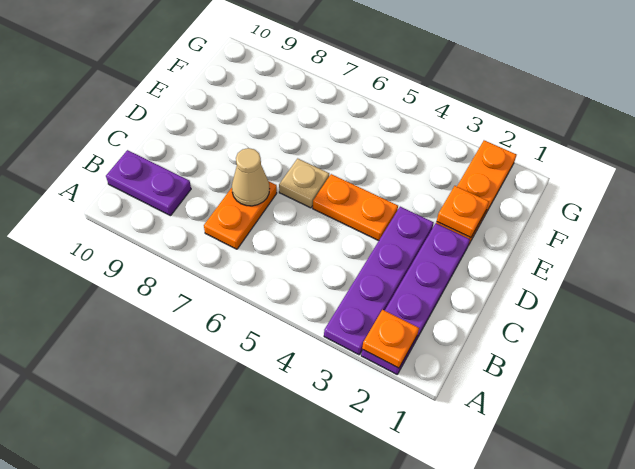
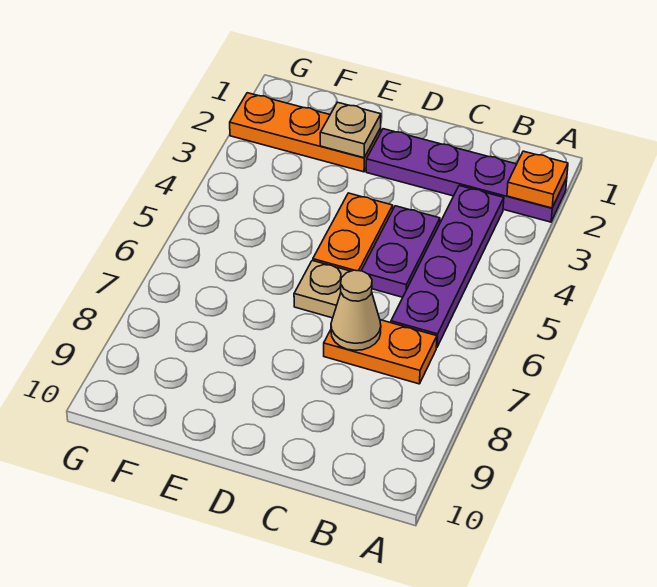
purple 1x4 plate [324,207,434,355] -> purple 1x4 plate turned to [391,186,504,347]
purple 1x2 plate [106,150,191,216] -> purple 1x2 plate moved to [361,206,440,297]
orange 1x1 plate [437,186,489,238] -> tan 1x1 plate [320,102,381,158]

